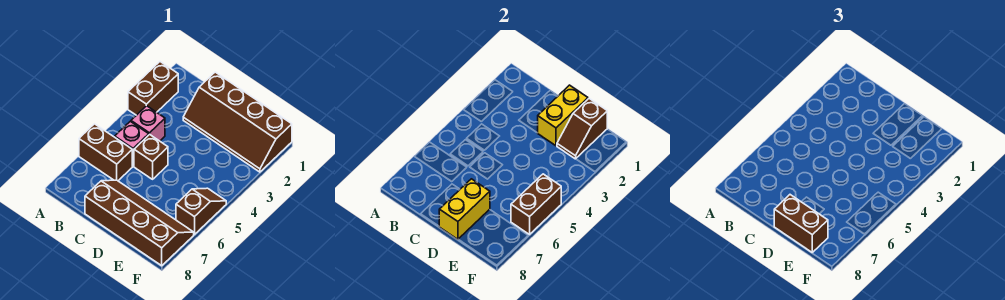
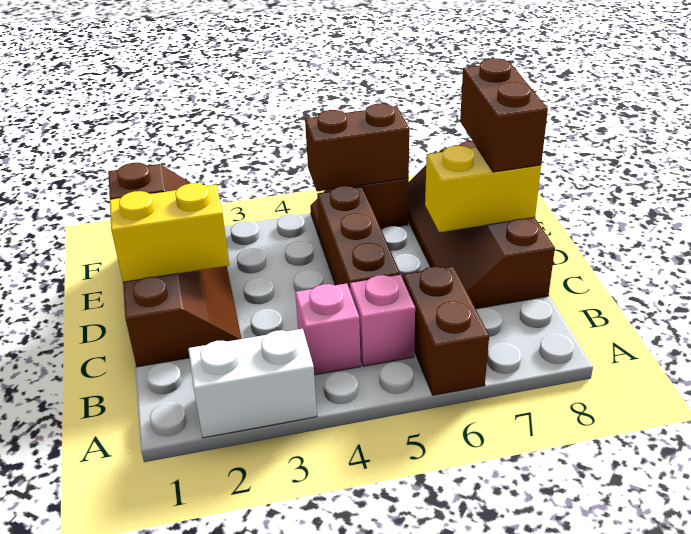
brown 1x2 brick [128,62,178,115] -> white 1x2 brick [188,329,317,438]
brown 1x1 brick [134,135,168,179] -> brown 1x3 brick [317,186,400,290]

